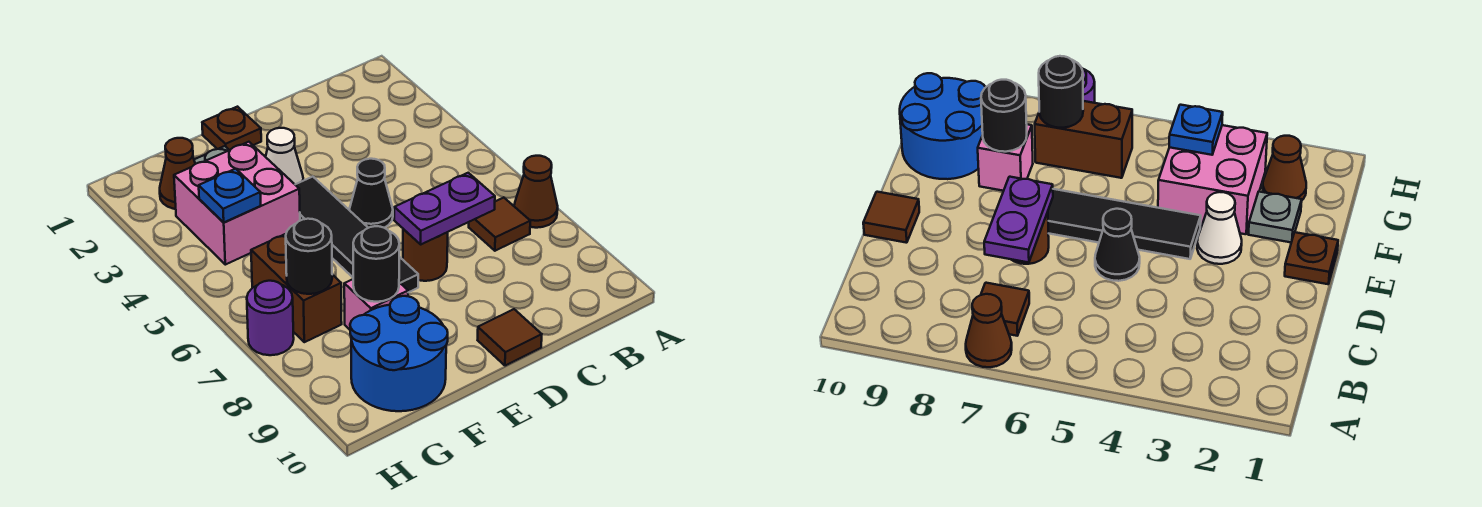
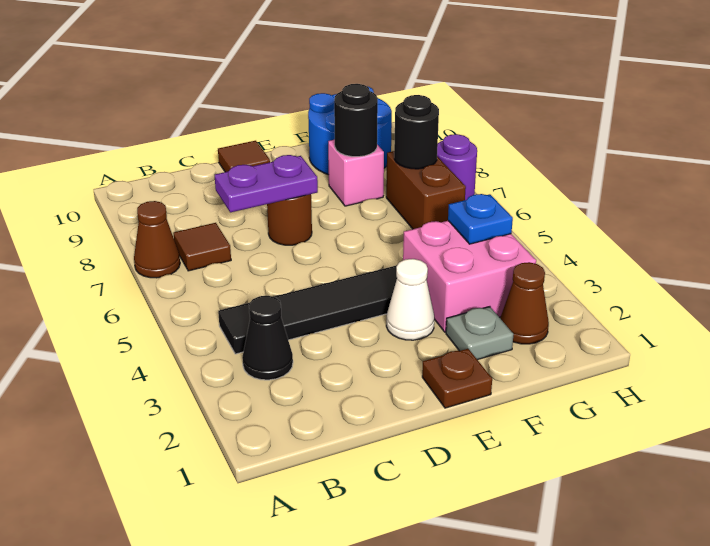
black 1x1 cone [349,159,393,228] -> black 1x1 cone moved to [242,296,293,380]
black 1x4 tile [295,177,418,292] -> black 1x4 tile turned to [218,265,397,354]

